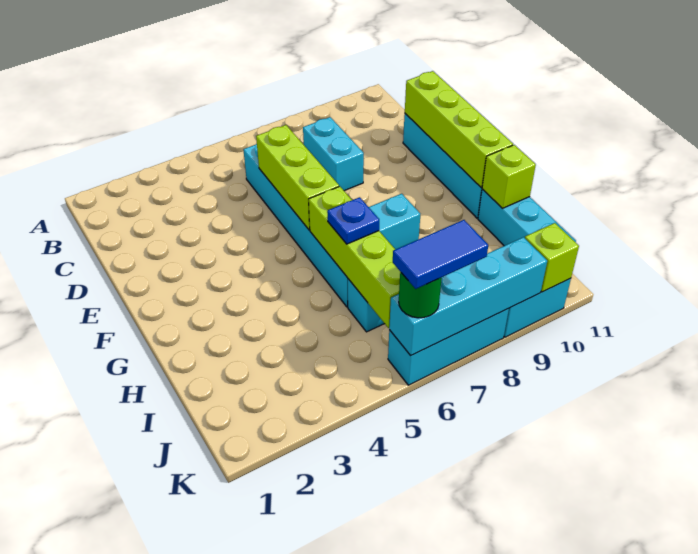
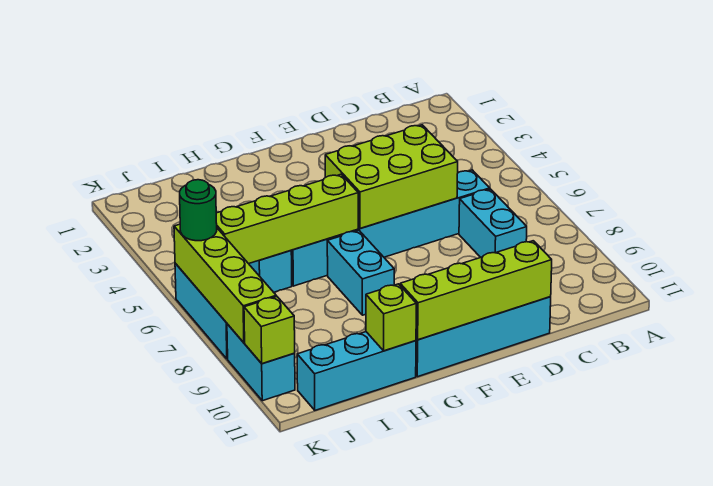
cyan 1x2 brick [303,117,364,191] -> cyan 1x2 brick turned to [459,189,527,257]
lime 1x3 brick [256,125,339,230] -> lime 2x3 brick [325,125,458,228]
blue 1x1 plate [327,197,379,244] -> none
cyan 1x4 brick [389,237,547,356] -> lime 1x4 brick [174,224,276,343]
blue 1x2 tile [393,220,488,289] -> none

